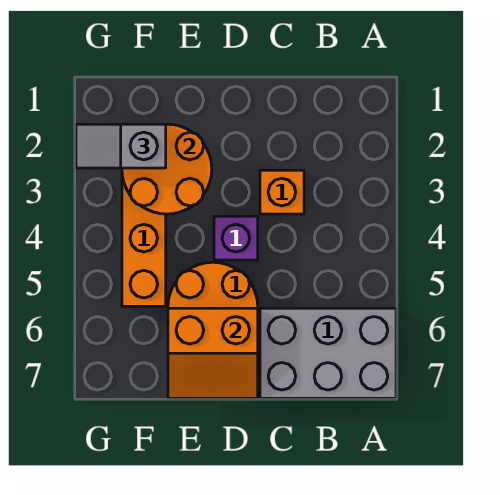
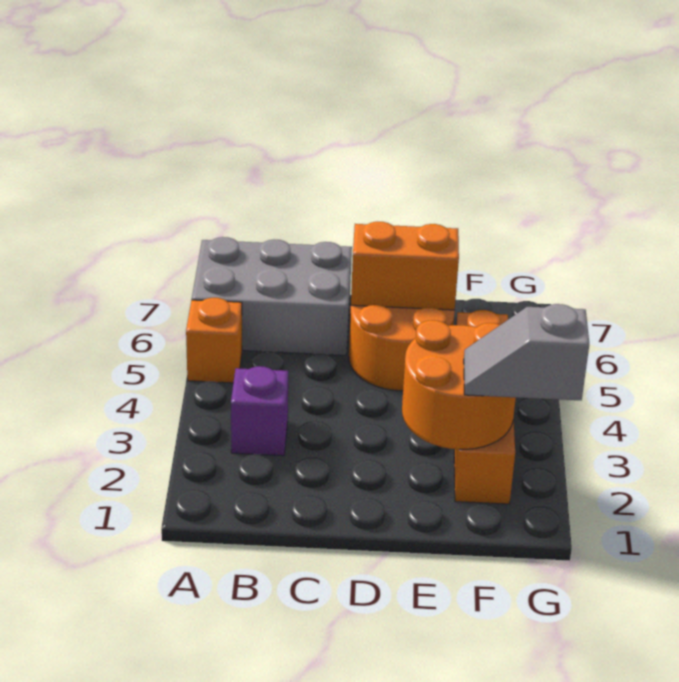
orange 1x1 brick [260,170,304,214] -> orange 1x1 brick moved to [186,298,242,383]
purple 1x1 brick [214,216,258,260] -> purple 1x1 brick moved to [231,366,288,456]
grey 1x2 slope [76,124,166,168] -> grey 1x2 slope turned to [464,304,589,400]

